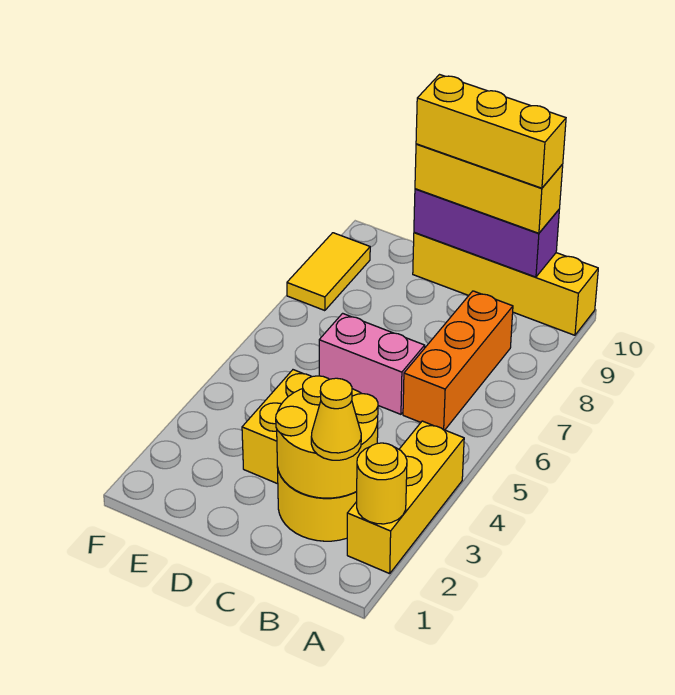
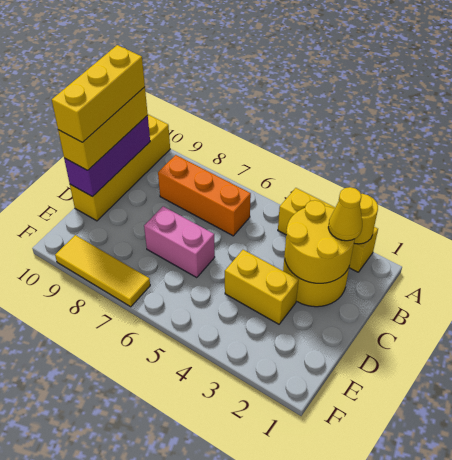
pink 1x2 brick [319,313,425,414] -> pink 1x2 brick turned to [144,206,215,278]
yellow 1x2 tile [287,233,370,311] -> yellow 1x3 tile [55,235,150,307]

